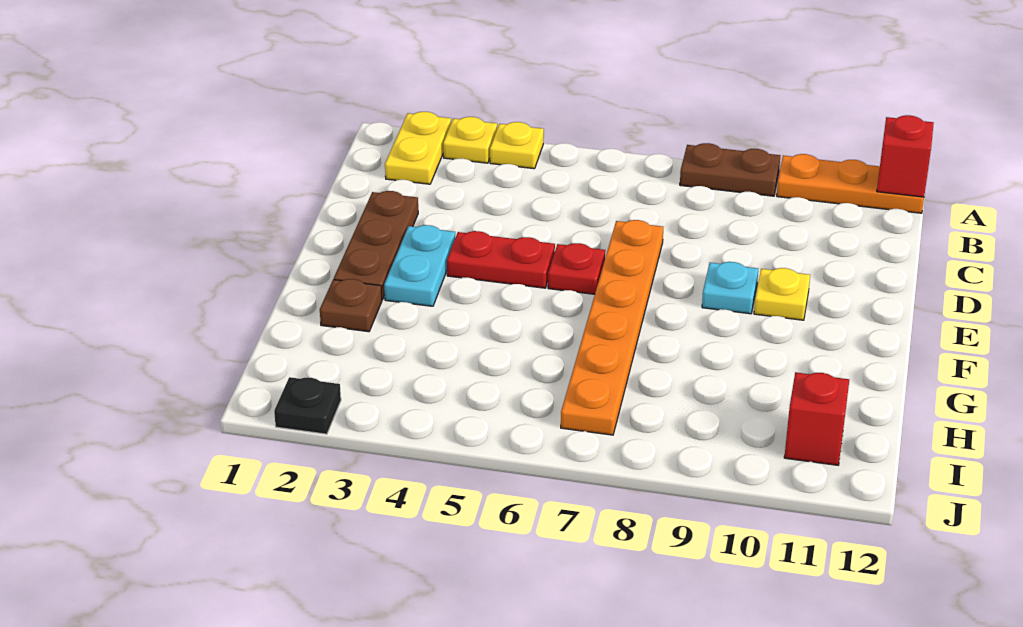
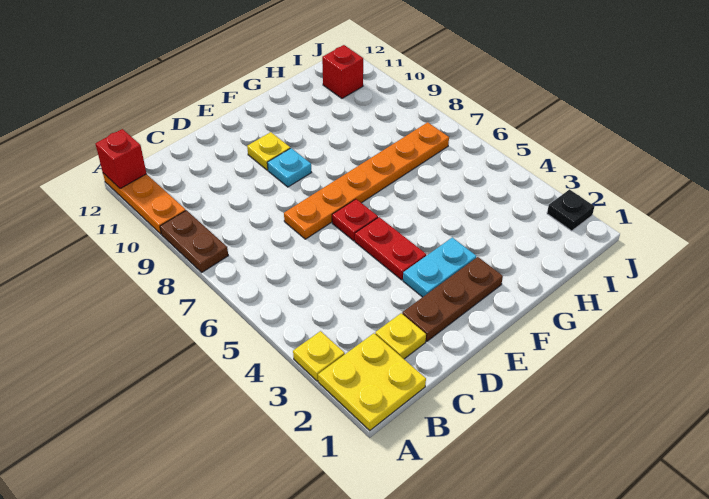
yellow 1x2 plate [385,112,451,184] -> yellow 2x2 plate [318,333,426,431]
yellow 1x1 plate [490,122,544,169] -> yellow 1x1 plate moved to [375,313,426,359]
brown 1x1 plate [320,279,382,332] -> none

